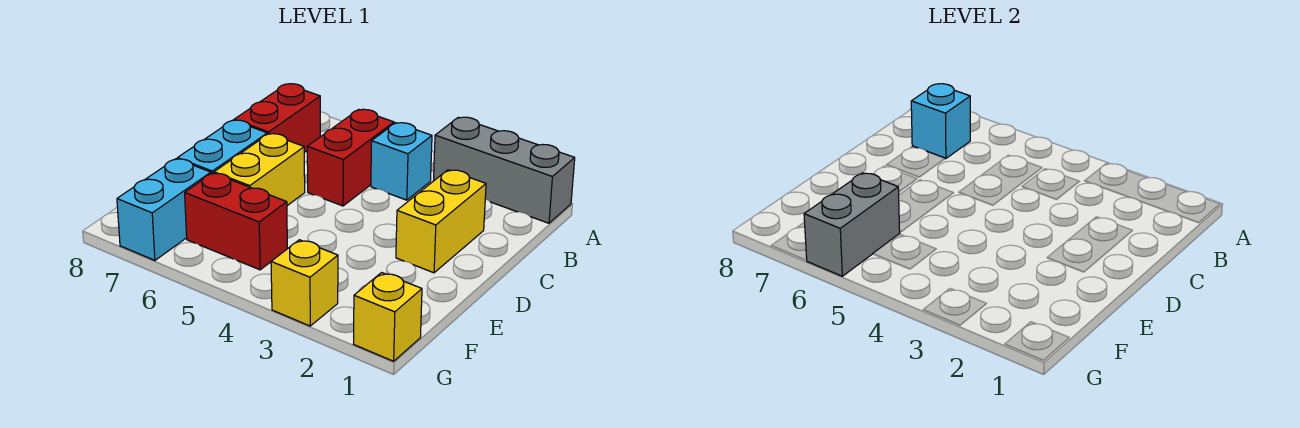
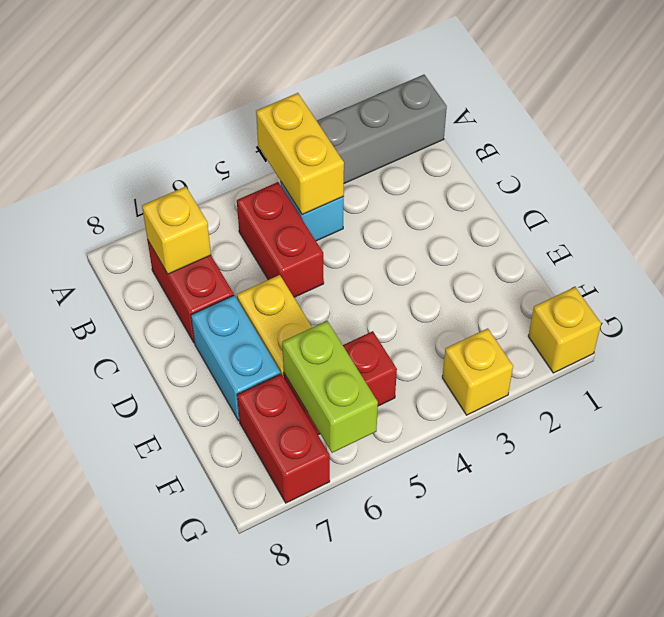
cyan 1x1 brick [911,84,970,159] -> yellow 1x1 brick [142,187,211,274]
yellow 1x2 brick [396,170,486,273] -> yellow 1x2 brick moved to [256,93,344,215]
grey 1x2 brick [804,173,900,276] -> lime 1x2 brick [282,321,378,453]
cyan 1x2 brick [117,159,211,260] -> red 1x2 brick [237,374,330,503]

